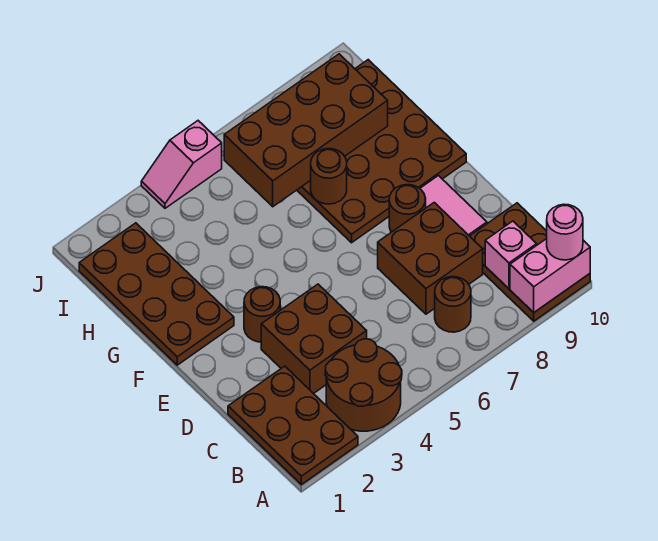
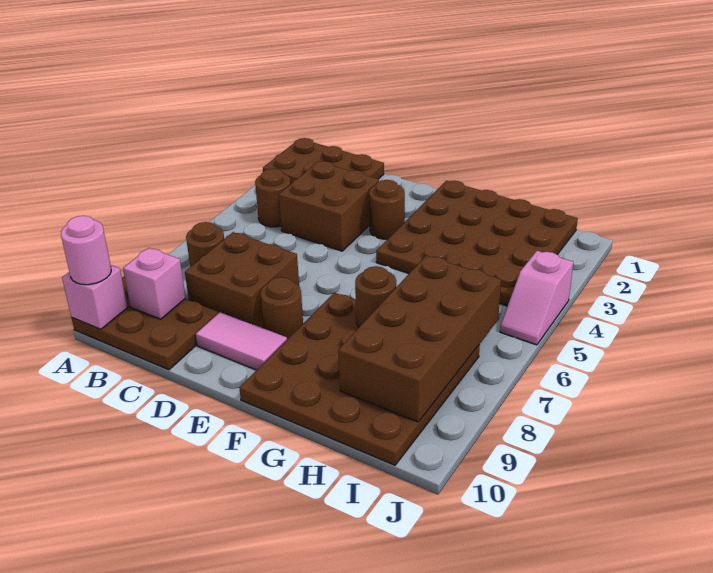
brown 2x2 round brick [325,339,402,431] -> brown 1x1 round brick [255,169,290,227]
pink 1x2 brick [510,239,590,313] -> pink 1x1 brick [62,265,128,329]
brown 2x4 plate [79,223,234,365] -> brown 4x4 plate [376,181,578,306]
pink 1x2 slope [141,121,222,208] -> pink 1x2 slope turned to [500,251,573,345]

